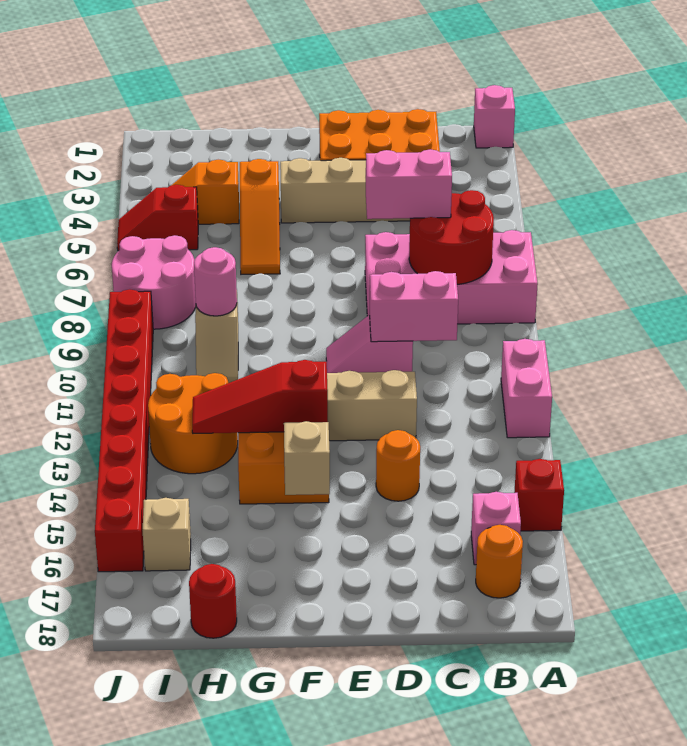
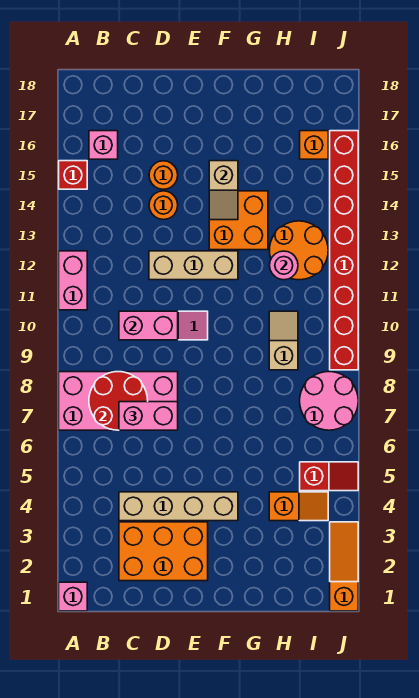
orange 1x1 round brick [476,525,523,598] -> orange 1x1 round brick moved to [149,161,178,189]
red 1x3 slope [192,360,328,434] -> none
orange 1x3 slope [240,159,280,274] -> orange 1x3 slope moved to [330,522,358,611]
pink 1x1 round brick [194,247,237,316] -> pink 1x1 round brick moved to [270,251,298,280]
red 1x1 round brick [189,564,237,638] -> none
tan 1x1 brick [143,498,191,571] -> orange 1x1 brick [300,131,328,159]

